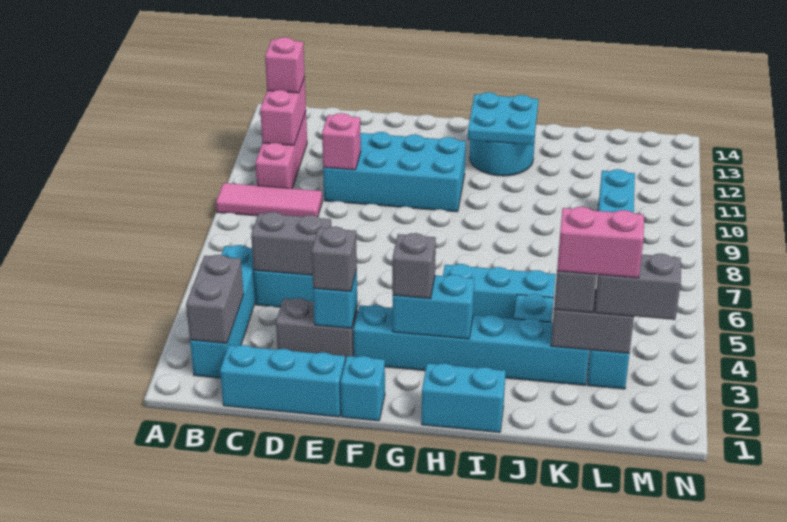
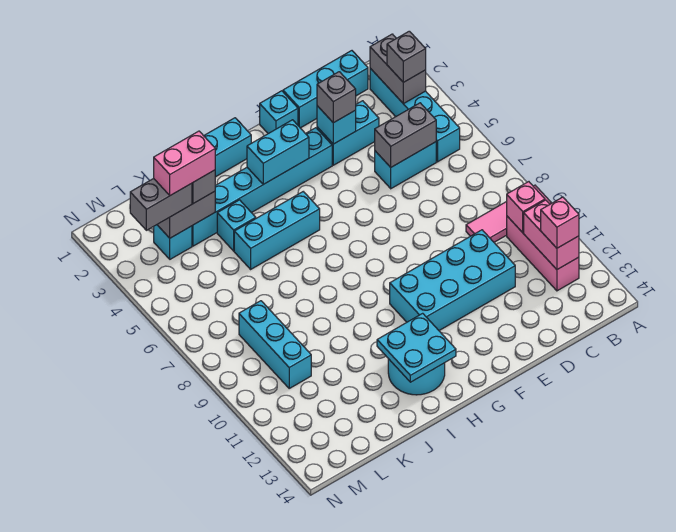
grey 1x2 brick [276,298,358,361] -> cyan 1x2 brick [317,101,379,165]
pink 1x1 brick [322,113,361,170] -> pink 1x1 brick moved to [507,182,545,233]
grey 1x1 brick [392,233,436,298] -> grey 1x1 brick moved to [387,31,426,82]

